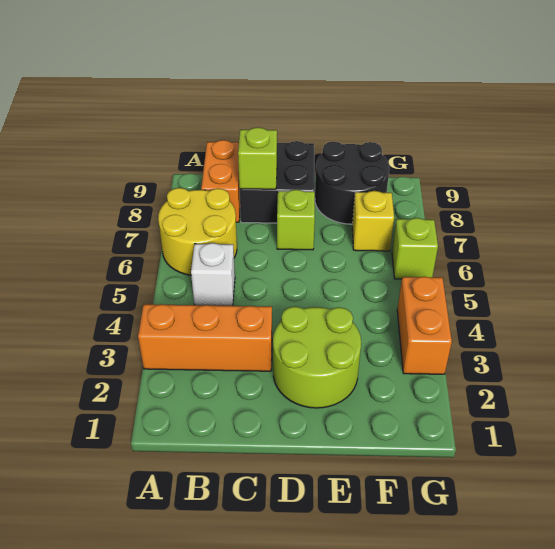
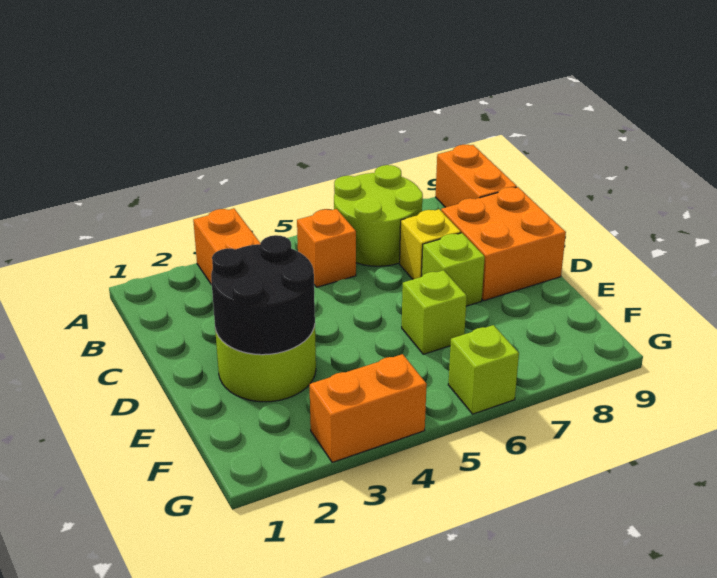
yellow 2x2 round brick [158,188,237,275] -> lime 2x2 round brick [334,165,423,266]
white 1x1 brick [191,243,235,306] -> orange 1x1 brick [297,209,356,287]
orange 1x2 brick [201,140,240,222] -> orange 1x2 brick turned to [436,145,517,207]
black 2x2 brick [240,141,315,223] -> orange 2x2 brick [441,187,566,301]
lime 1x1 brick [238,127,277,189] -> lime 1x1 brick moved to [402,270,467,354]
black 2x2 round brick [315,142,389,224] -> black 2x2 round brick moved to [211,235,315,355]
yellow 1x1 brick [352,191,394,251] -> yellow 1x1 brick moved to [400,209,461,279]

